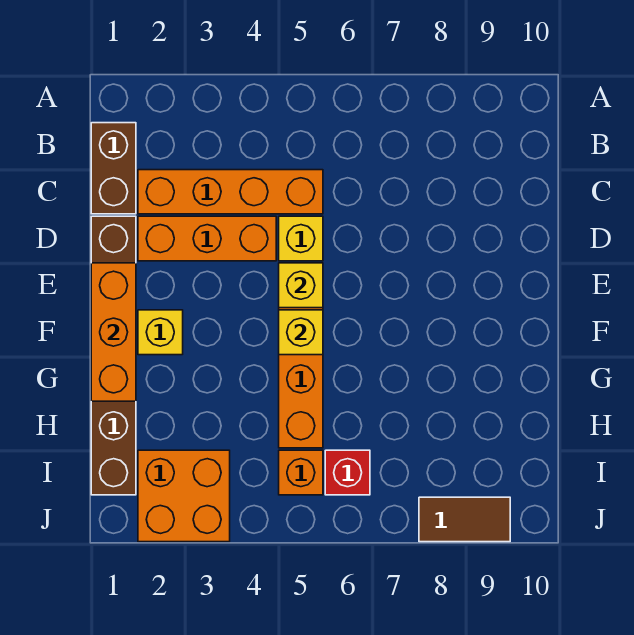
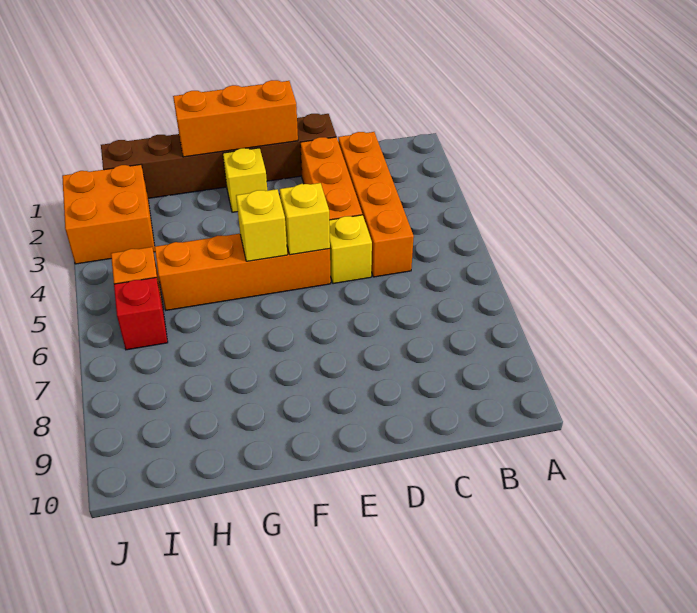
brown 1x2 brick [91,123,136,214] -> none
brown 1x2 tile [419,497,510,542] -> none

